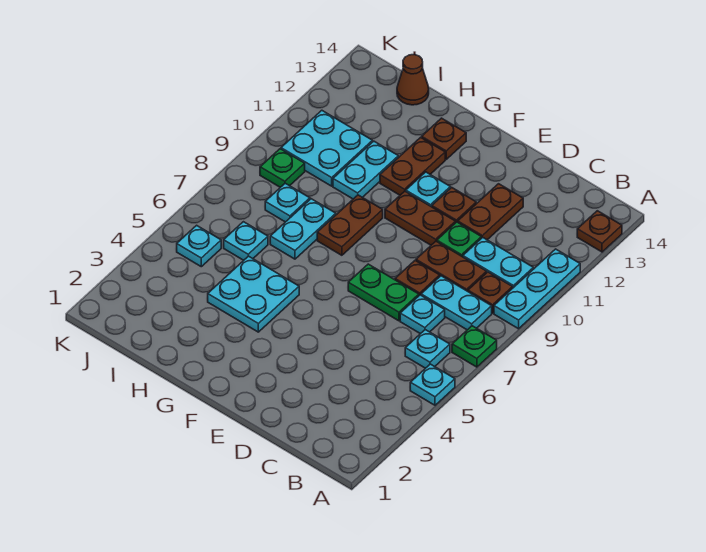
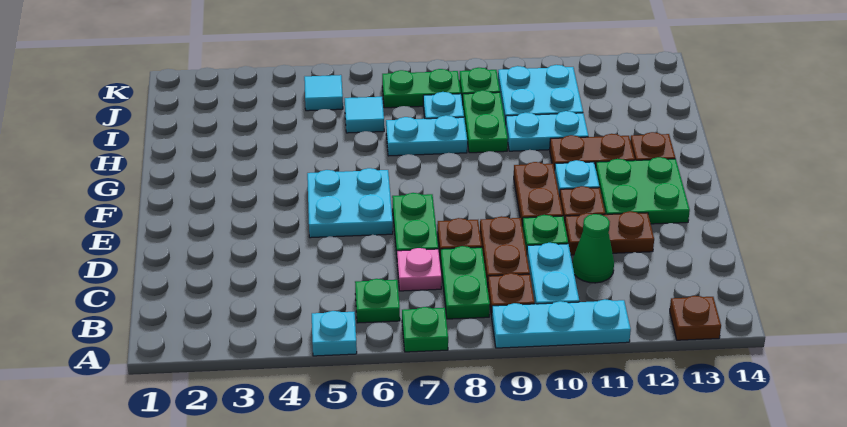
cyan 1x1 plate [405,330,450,368] -> green 1x1 plate [355,279,400,323]
cyan 1x2 plate [421,276,492,330] -> green 1x2 plate [440,246,490,319]
cyan 1x1 plate [400,295,445,334] -> pink 1x1 plate [397,248,442,291]
none -> green 1x1 cone [573,214,614,283]
none -> green 2x2 plate [596,157,690,224]
cyan 2x2 plate [208,256,299,332] -> cyan 2x2 plate moved to [307,168,393,238]
brown 1x2 plate [317,195,383,255] -> none
none -> green 1x2 plate [463,90,508,153]
cyan 1x1 plate [224,222,268,260] -> cyan 1x1 tile [345,97,384,133]
brown 1x1 cone [397,55,429,105] -> none
cyan 1x1 plate [177,225,221,267] -> cyan 1x1 tile [304,75,343,111]
none -> green 1x2 plate [382,69,461,108]

